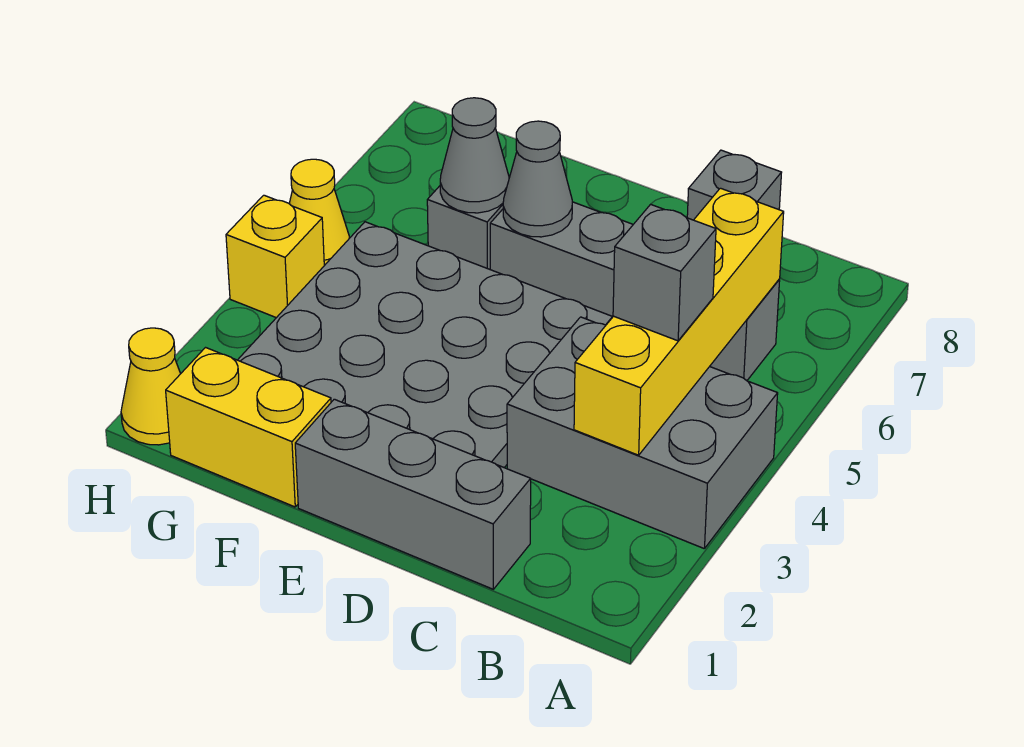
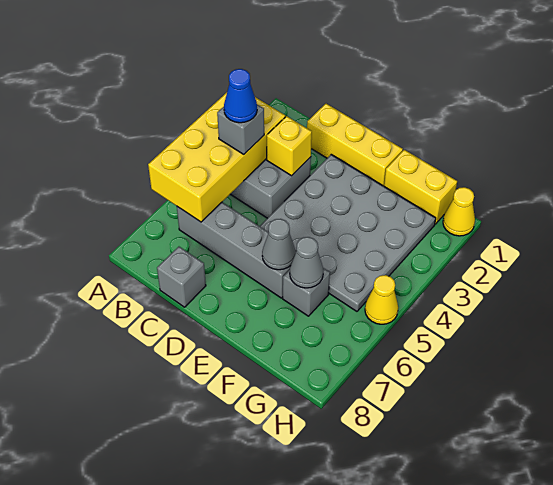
yellow 1x4 brick [574,188,784,455] -> yellow 2x4 brick [148,93,285,222]
none -> blue 1x1 cone [224,69,257,123]
grey 1x3 brick [295,399,531,589] -> yellow 1x3 brick [307,104,403,186]
yellow 1x1 brick [226,195,324,318] -> yellow 1x1 brick moved to [267,116,312,176]

